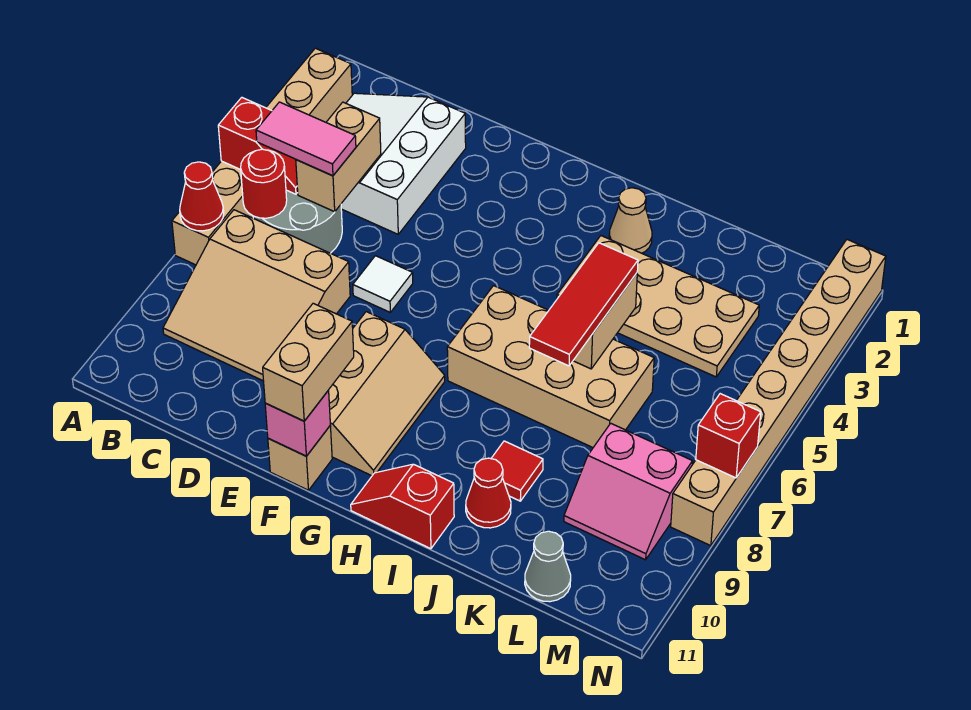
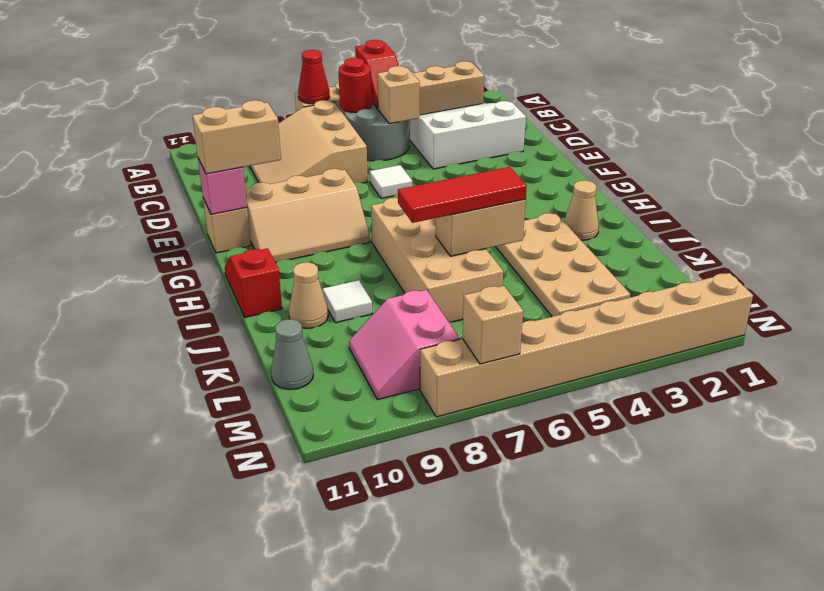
pink 1x2 tile [256,102,356,176] -> none
tan 1x2 brick [296,102,381,212] -> tan 1x1 brick [377,66,420,124]
red 1x1 tile [491,441,543,501] -> white 1x1 tile [323,280,372,323]
red 1x1 cone [466,458,511,528] -> tan 1x1 cone [289,262,328,328]
red 1x1 brick [696,394,761,478] -> tan 1x1 brick [462,286,523,364]

